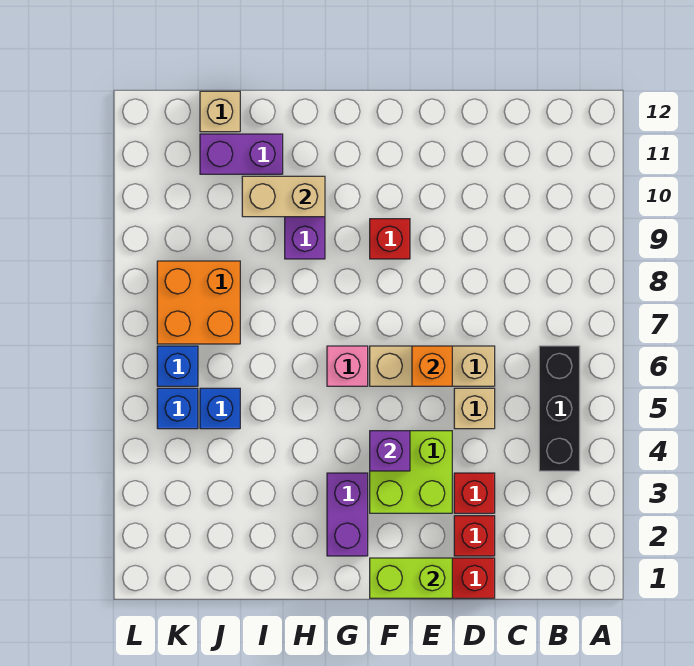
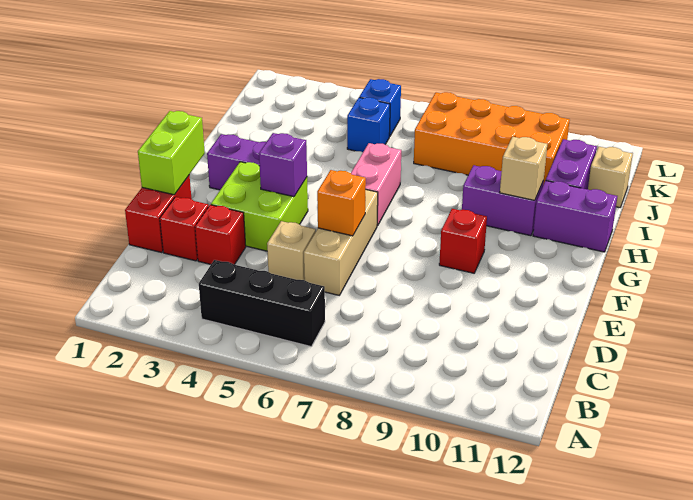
pink 1x1 brick [327,346,368,386] -> pink 1x2 brick [351,143,401,226]
tan 1x2 brick [242,176,325,217] -> tan 1x1 brick [500,137,547,200]
none -> purple 1x2 brick [533,181,617,252]
orange 2x2 brick [157,261,240,344] -> orange 2x4 brick [414,92,570,185]
blue 1x1 brick [157,346,198,386] -> none

